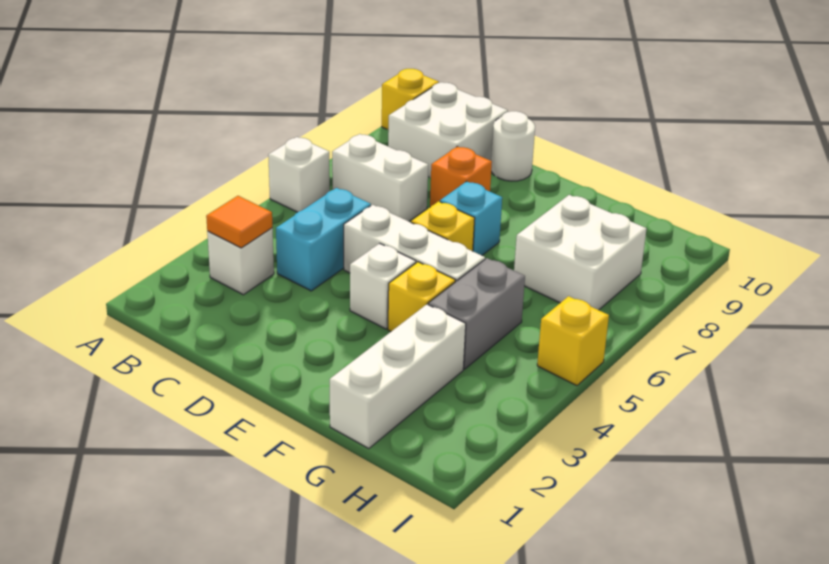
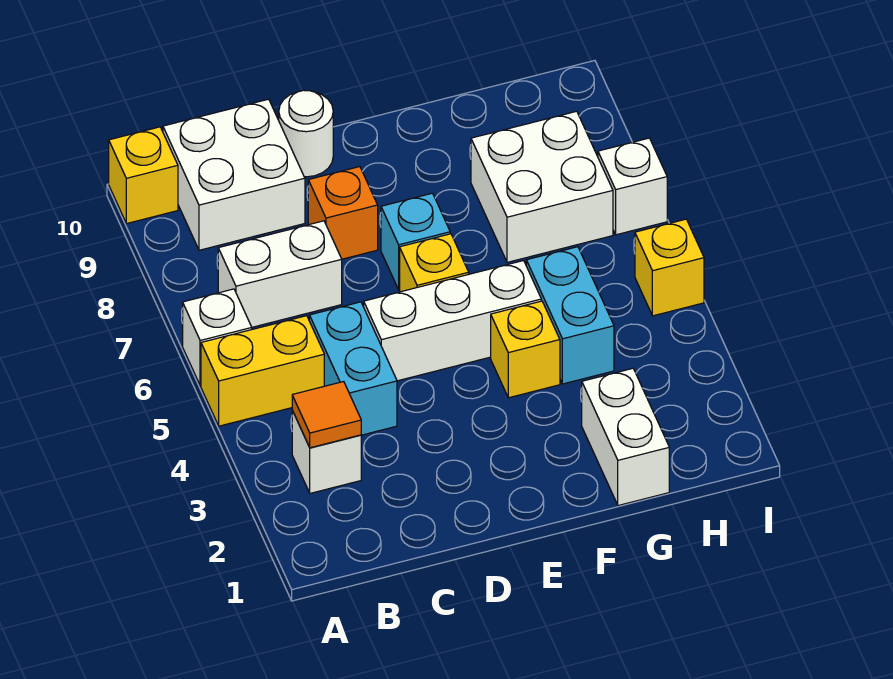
none -> yellow 1x2 brick [201,316,324,426]
white 1x1 brick [350,243,416,329] -> white 1x1 brick moved to [598,138,667,235]
white 1x3 brick [330,304,466,449] -> white 1x2 brick [582,368,669,506]
grey 1x2 brick [428,258,525,369] -> cyan 1x2 brick [526,247,614,384]

